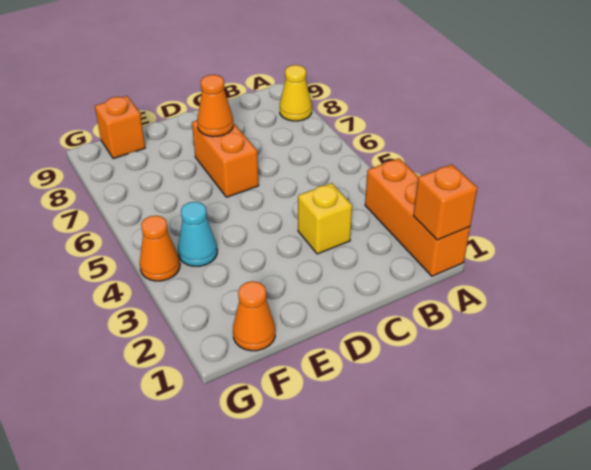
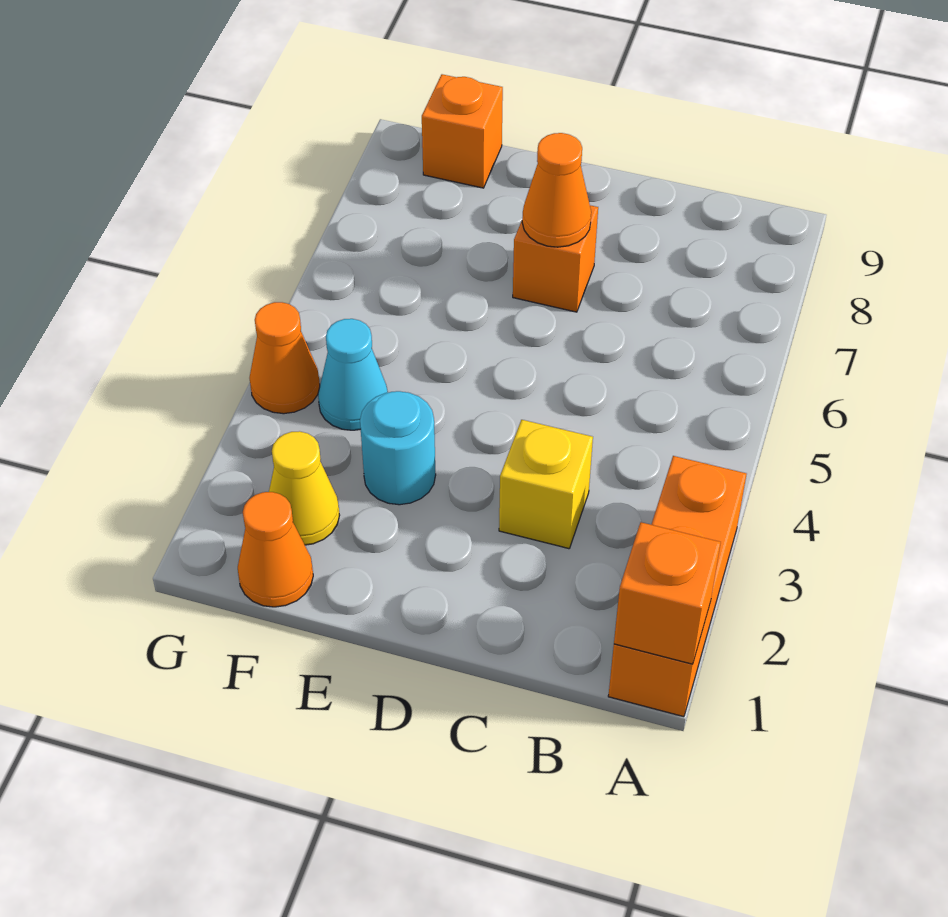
yellow 1x1 cone [280,65,312,121] -> yellow 1x1 cone moved to [269,431,340,545]
orange 1x2 brick [192,121,259,197] -> orange 1x1 brick [513,205,598,312]
none -> cyan 1x1 round brick [360,391,436,505]

